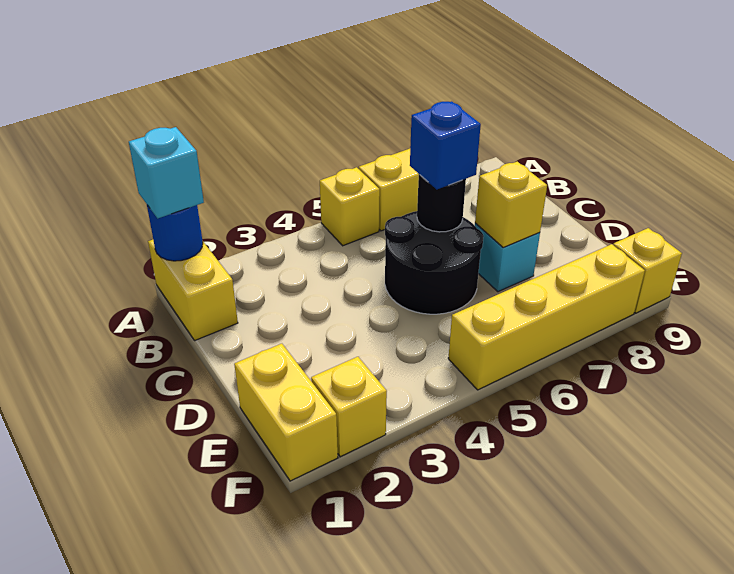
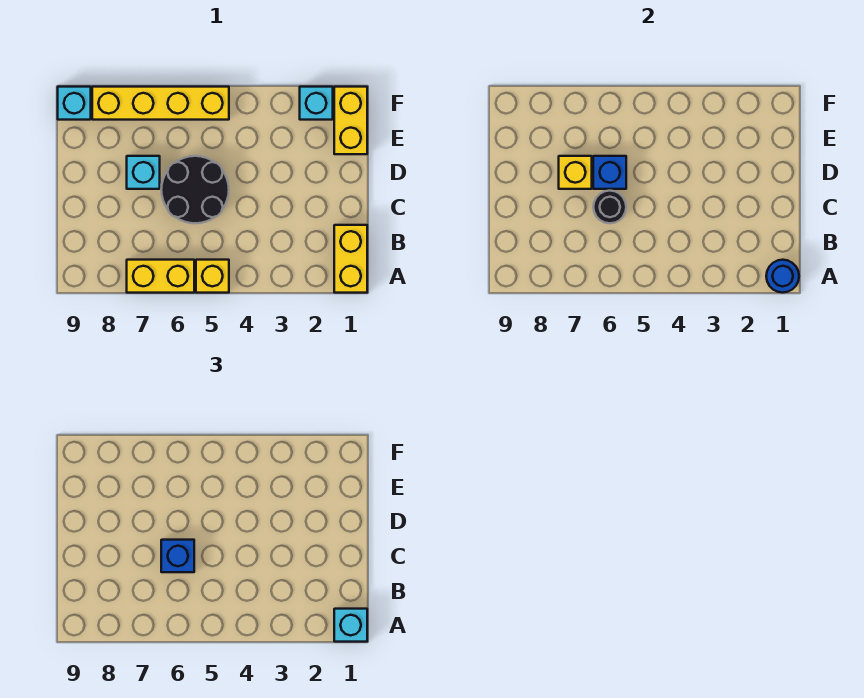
none -> blue 1x1 brick [593,156,626,189]
yellow 1x1 brick [311,357,387,457] -> cyan 1x1 brick [300,87,333,120]
yellow 1x1 brick [613,228,682,313] -> cyan 1x1 brick [58,87,91,120]

